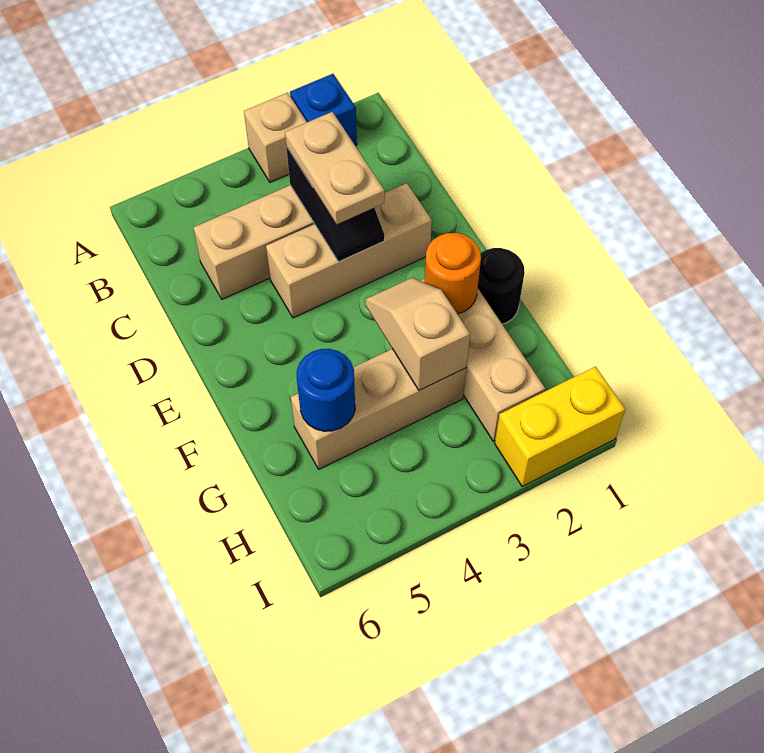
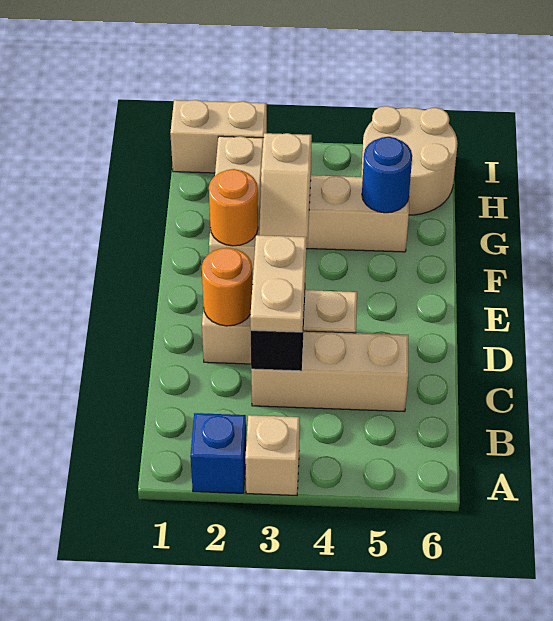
none -> orange 1x1 round brick [202,248,252,326]
black 1x1 round brick [478,248,525,324] -> none
none -> tan 2x2 round brick [361,106,458,215]
yellow 1x2 brick [495,367,625,487] -> tan 1x2 brick [170,100,267,173]

